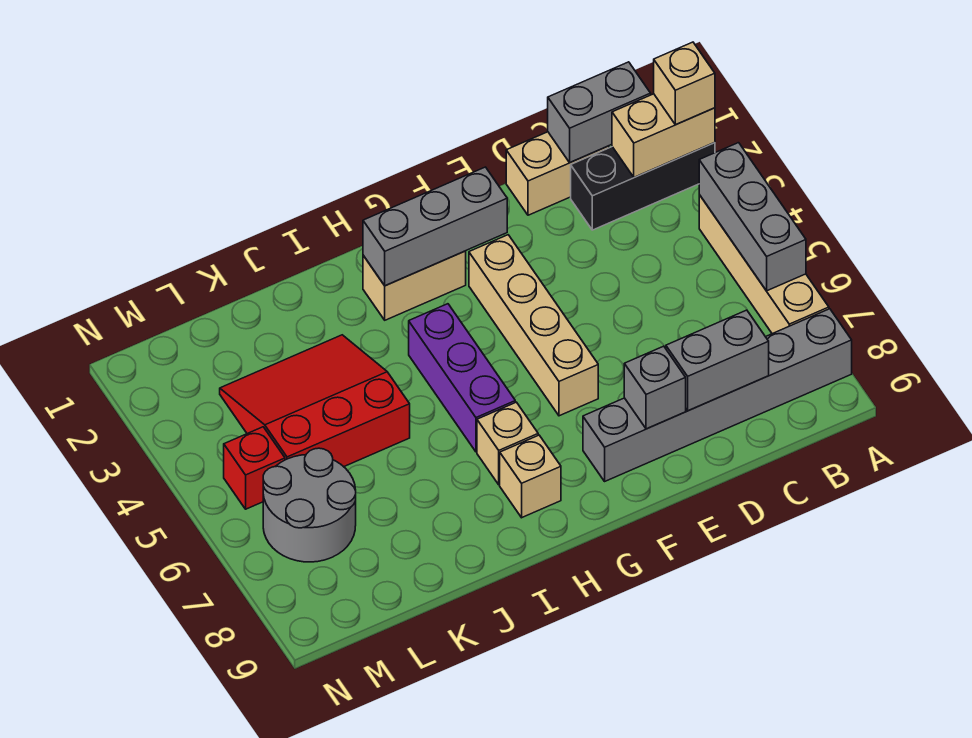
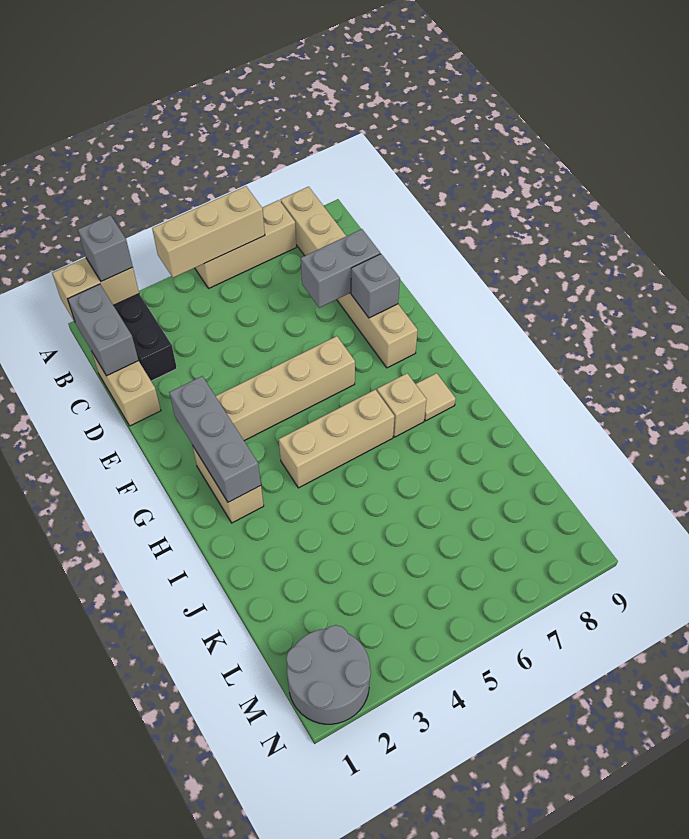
tan 1x2 brick [612,94,715,177] -> tan 1x2 brick turned to [52,258,139,322]
tan 1x1 brick [654,42,715,125] -> grey 1x1 brick [78,215,133,282]
tan 1x4 brick [699,195,829,334] -> tan 1x3 brick [195,200,297,288]
grey 1x3 brick [699,143,806,291] -> tan 1x3 brick [152,186,265,278]
grey 1x6 brick [583,309,852,481] -> tan 1x6 brick [281,187,418,368]
grey 1x2 brick [666,310,769,411] -> grey 1x2 brick turned to [301,229,380,308]
purple 1x3 brick [409,304,515,452] -> tan 1x3 brick [279,390,395,488]
tan 1x1 brick [500,435,561,518] -> tan 1x1 tile [416,373,456,421]
red 3x3 slope [220,335,410,467] -> none
grey 2x2 round brick [263,448,356,562] -> grey 2x2 round brick moved to [286,625,371,724]
red 1x1 brick [224,427,285,509] -> none

